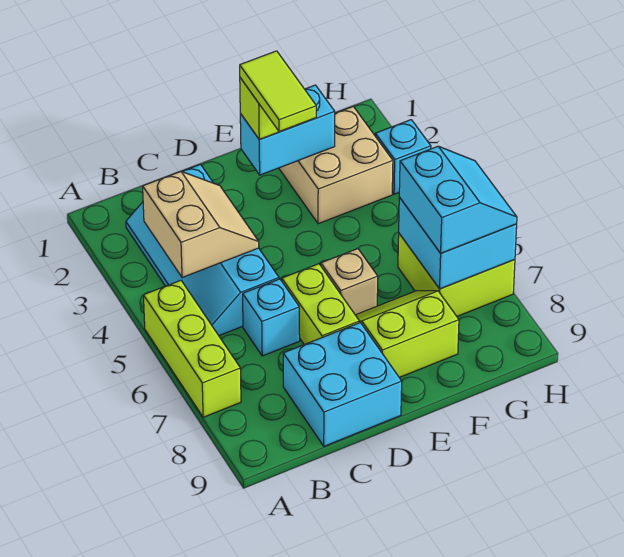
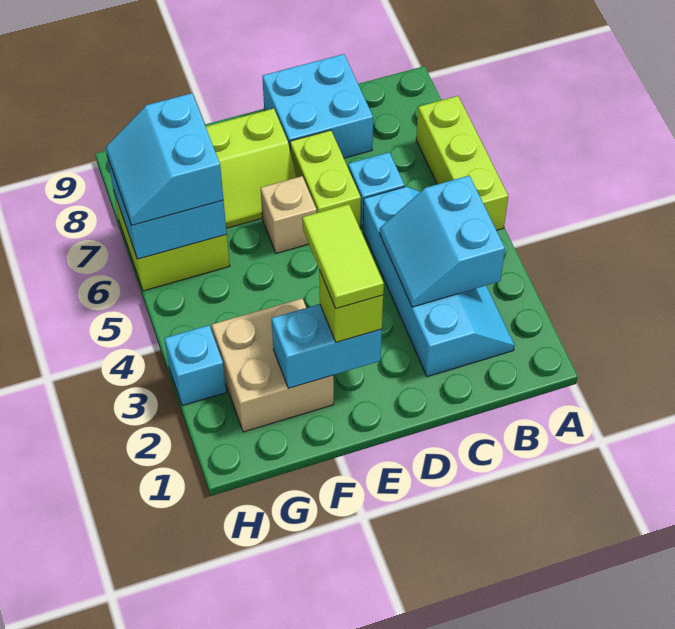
tan 2x2 slope [143,171,259,278] -> cyan 2x2 slope [380,176,505,307]

